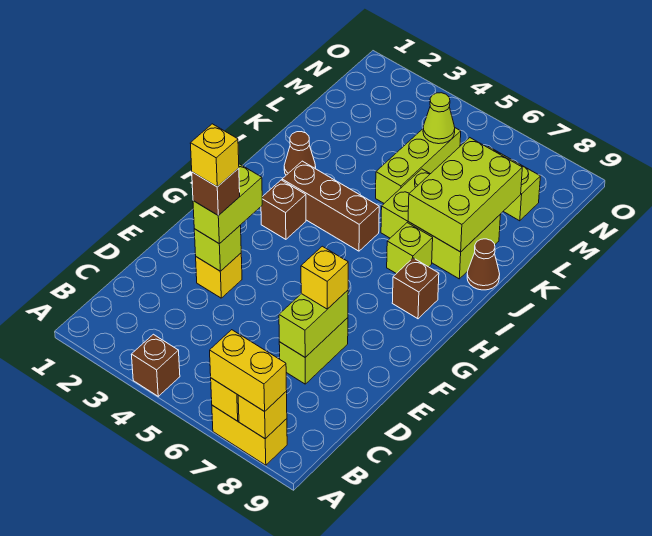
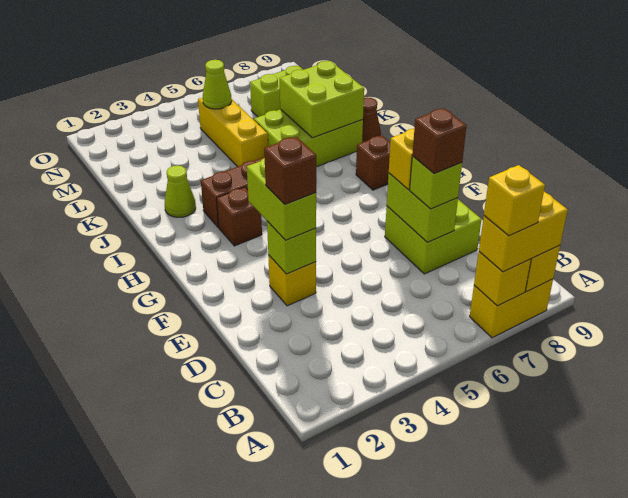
brown 1x1 brick [131,334,180,396] -> brown 1x1 brick moved to [412,108,467,174]
lime 1x2 brick [279,318,348,384] -> lime 2x2 brick [385,200,482,274]
yellow 1x1 brick [190,124,239,187] -> yellow 1x1 brick moved to [484,165,545,236]
lime 1x1 brick [387,223,433,274] -> lime 1x1 brick moved to [410,156,462,209]
brown 1x1 cone [284,132,316,175] -> lime 1x1 cone [165,166,196,217]
lime 2x3 brick [408,138,522,252] -> lime 2x2 brick [280,61,364,138]
lime 1x3 brick [376,128,461,203] -> yellow 1x3 brick [198,98,268,167]

